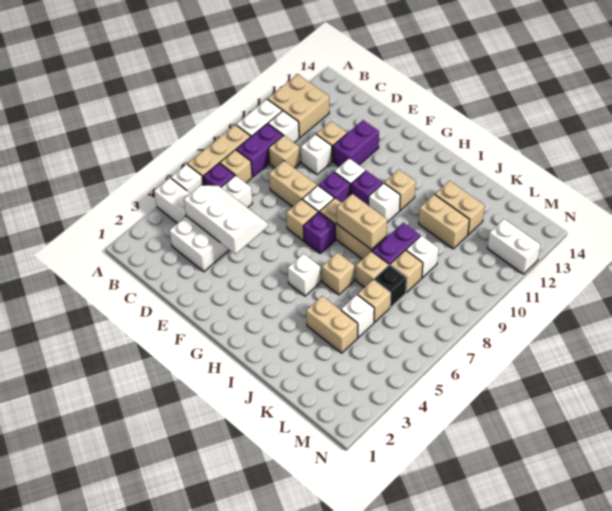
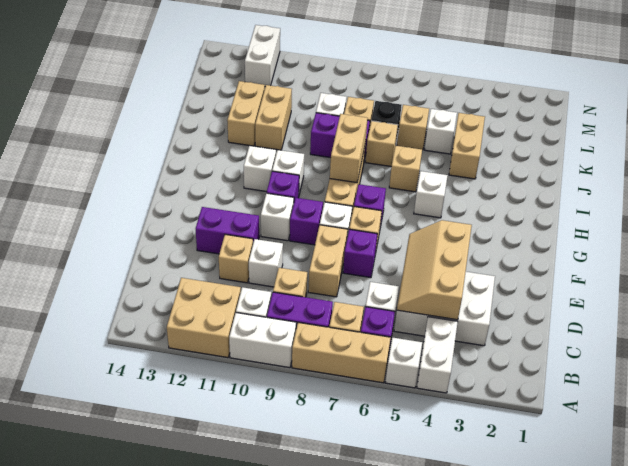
white 2x3 slope [184,185,268,254] -> tan 2x3 slope [397,220,472,320]
none -> purple 1x1 brick [343,229,377,278]
tan 1x1 brick [384,170,416,210] -> white 1x1 brick [244,146,276,192]

